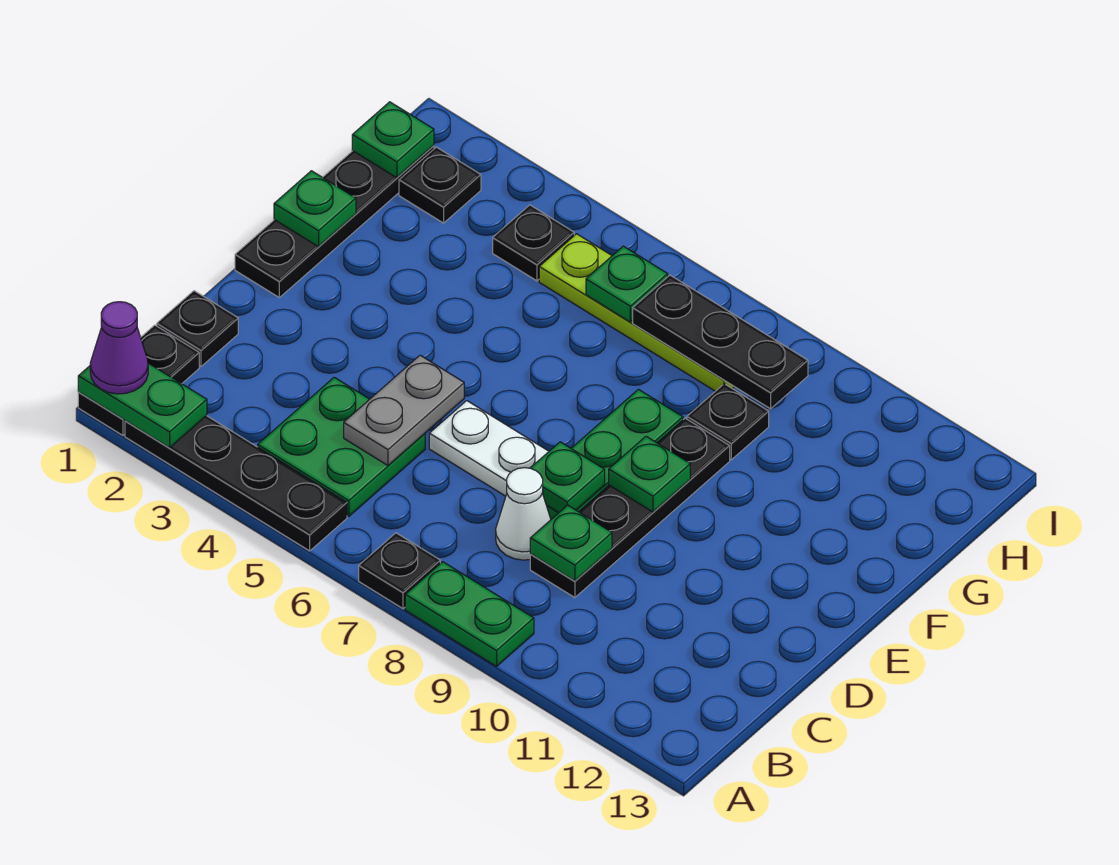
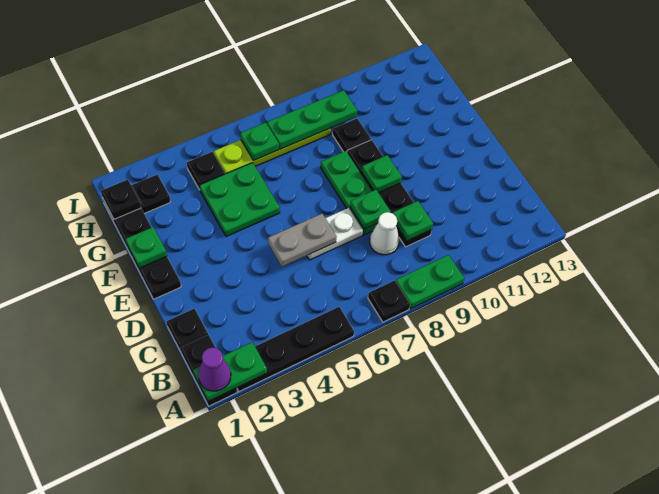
green 2x2 plate [258,377,425,516] -> green 2x2 plate moved to [200,163,280,237]
grey 1x2 plate [344,355,464,465] -> grey 1x2 plate turned to [268,214,337,267]
green 1x1 plate [352,102,434,178] -> black 1x1 plate [101,180,141,219]
black 1x3 plate [633,275,808,409] -> green 1x3 plate [267,90,357,149]

